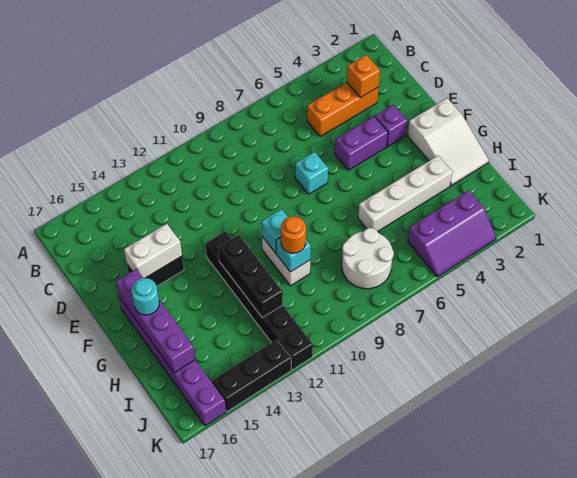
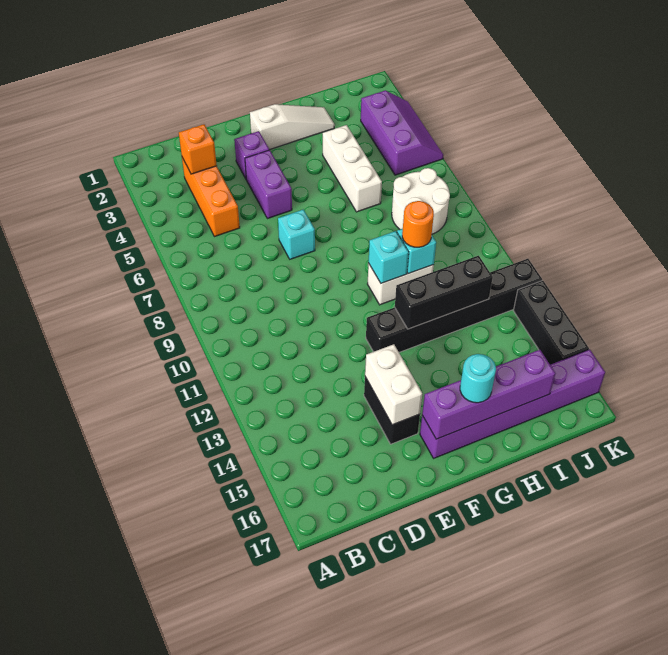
white 2x3 slope [407,98,489,186] -> white 1x3 slope [250,104,335,150]
white 1x4 brick [358,156,452,232] -> white 1x3 brick [323,125,382,212]

